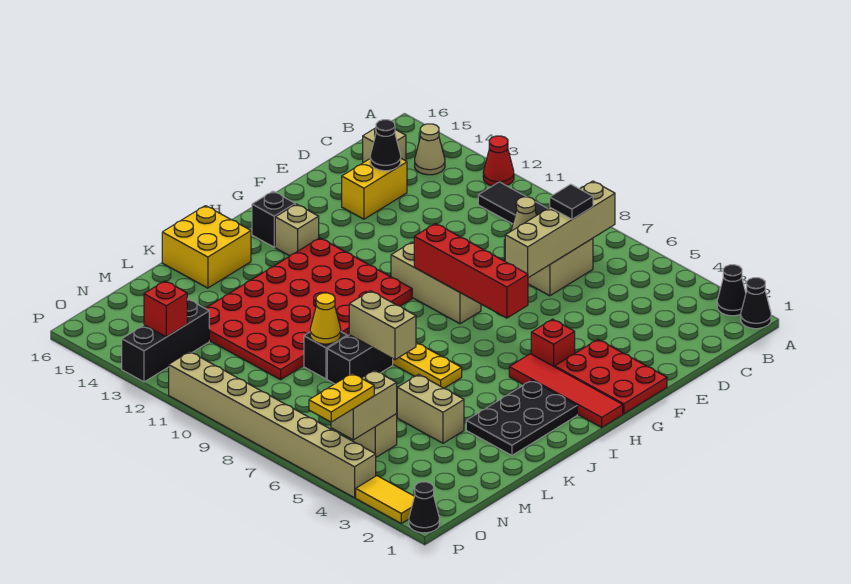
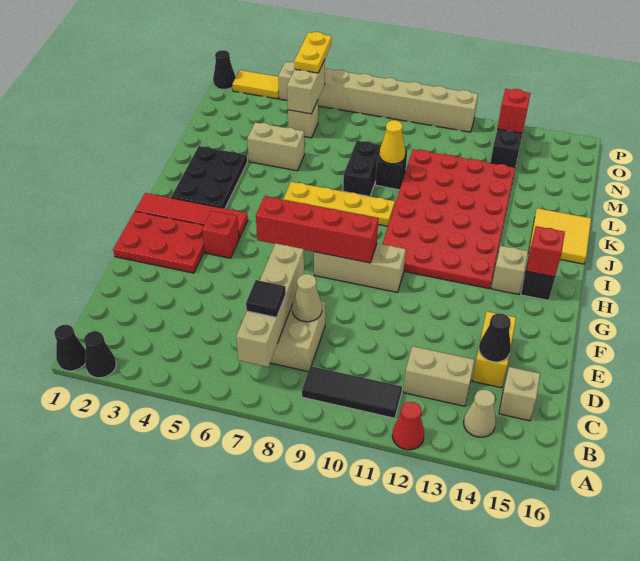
none -> red 1x1 brick [526,226,565,277]
yellow 2x2 brick [162,206,251,288] -> yellow 2x2 tile [528,208,591,264]
tan 1x2 brick [349,291,416,360] -> tan 1x2 brick moved to [403,346,474,406]

